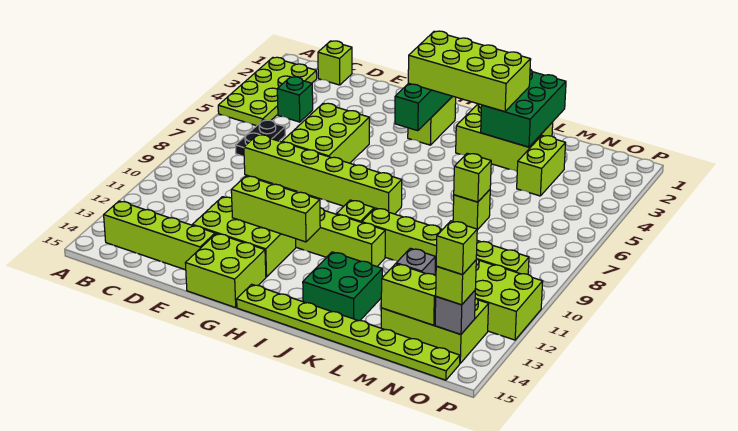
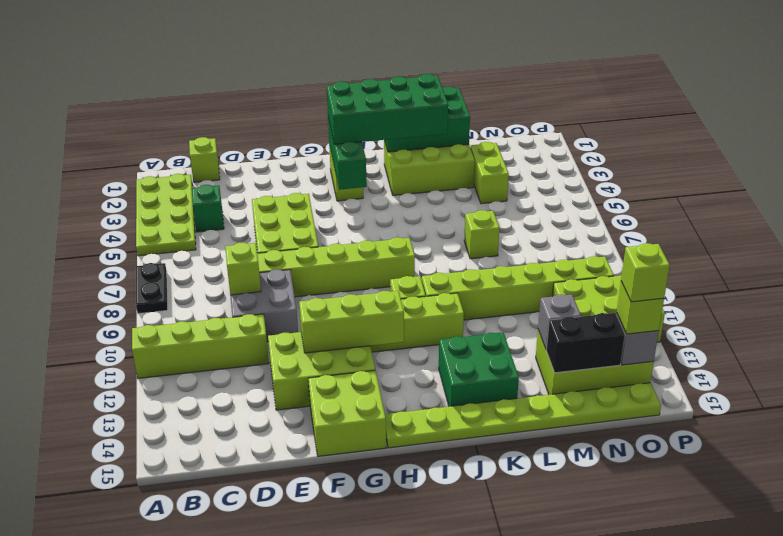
lime 1x4 brick [104,201,215,270] -> lime 1x4 brick moved to [132,314,269,378]
black 1x2 plate [236,120,285,156] -> black 1x2 plate moved to [136,263,168,314]
none -> grey 2x2 brick [230,269,298,342]
lime 2x4 brick [408,31,531,112] -> green 2x4 brick [327,74,448,144]
green 2x3 brick [481,69,566,147] -> green 2x3 brick turned to [385,87,470,152]
lime 1x1 brick [454,153,491,202] -> lime 1x1 brick moved to [225,242,261,295]
lime 1x2 brick [381,264,436,325] -> black 1x2 brick [546,313,625,373]

